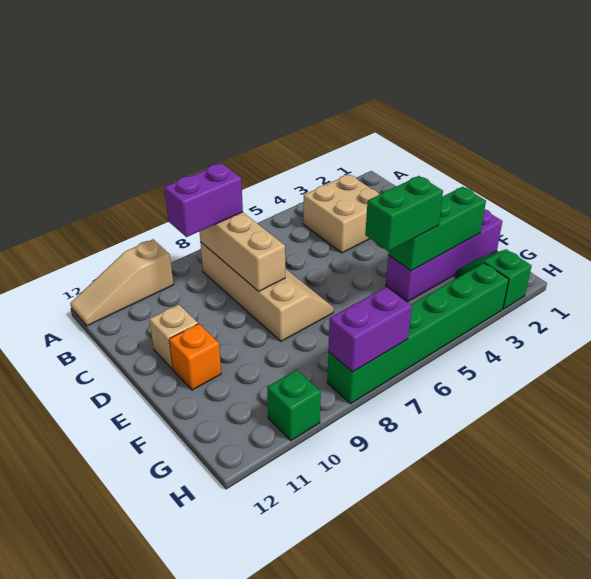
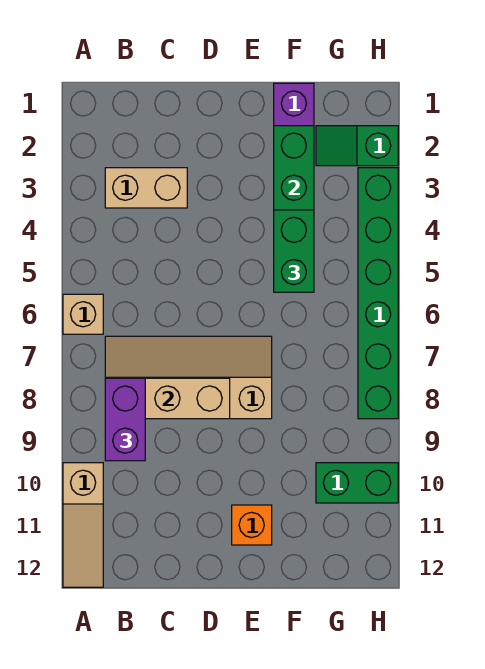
tan 2x2 brick [303,174,380,253] -> tan 1x2 brick [105,168,187,208]
tan 1x1 brick [149,305,198,369] -> tan 1x1 brick moved to [63,294,103,334]
purple 1x2 brick [328,287,412,372] -> none
green 1x1 brick [267,370,321,441] -> green 1x2 brick [316,463,398,503]

